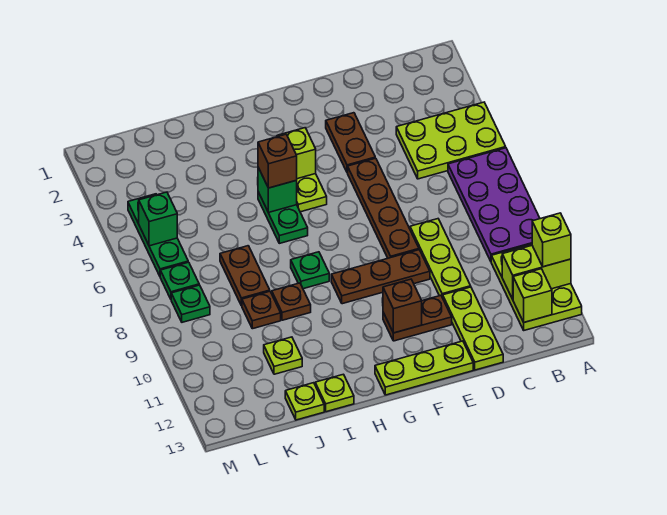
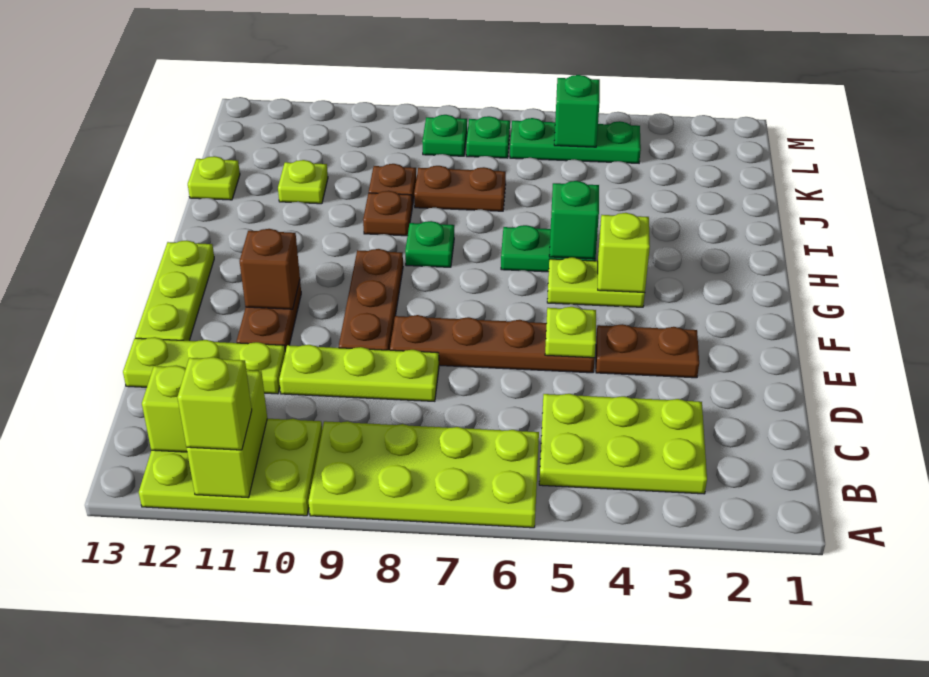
lime 2x3 plate [396,102,506,179] -> lime 2x3 plate turned to [539,394,707,494]
purple 2x4 plate [448,148,540,261] -> lime 2x4 plate [309,421,539,528]
brown 1x1 brick [258,134,297,188] -> none
lime 1x1 plate [315,374,354,412] -> lime 1x1 plate moved to [545,307,596,358]

